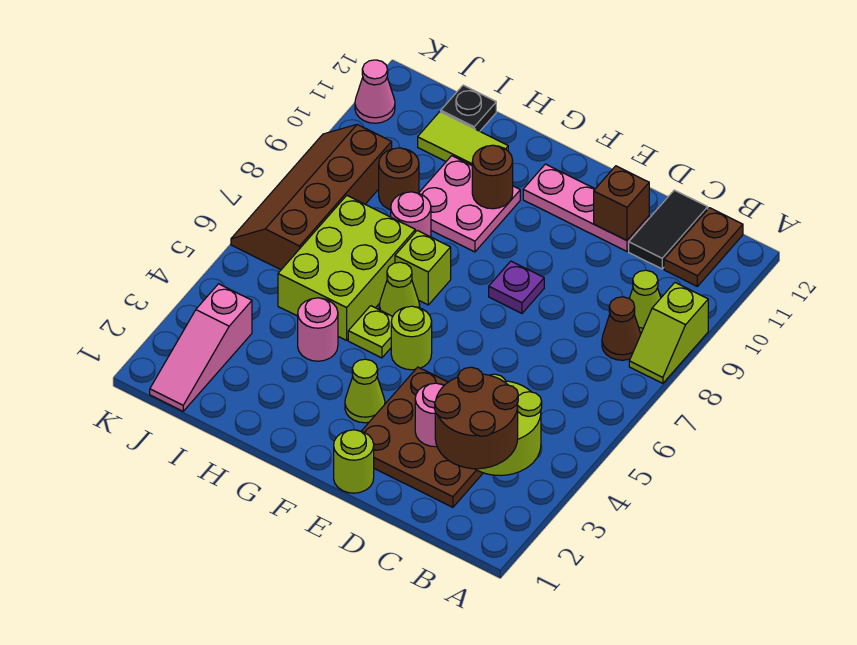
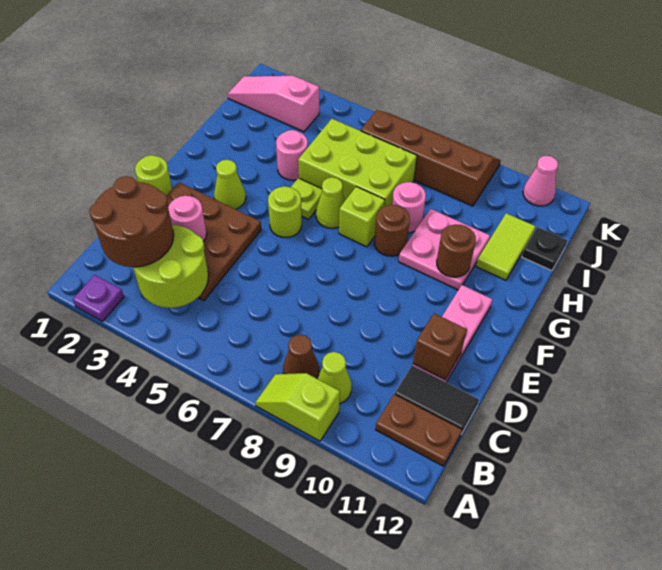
purple 1x1 plate [489,261,544,313] -> purple 1x1 plate moved to [73,275,124,321]
brown 1x1 round brick [379,148,419,210] -> brown 1x1 round brick moved to [374,205,410,256]

